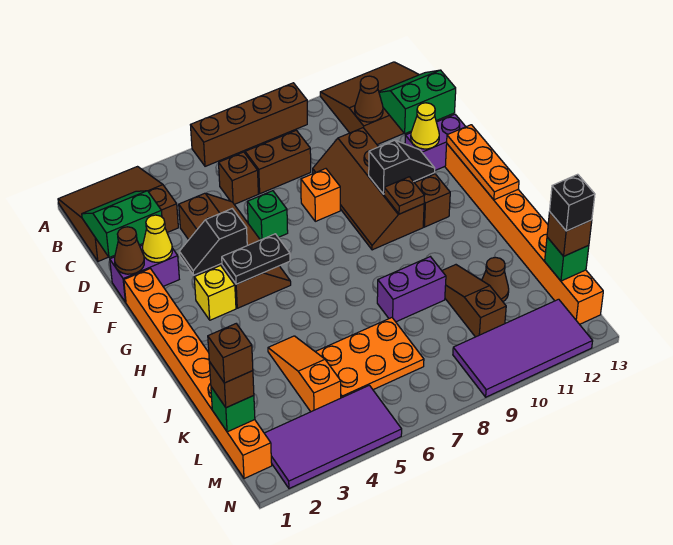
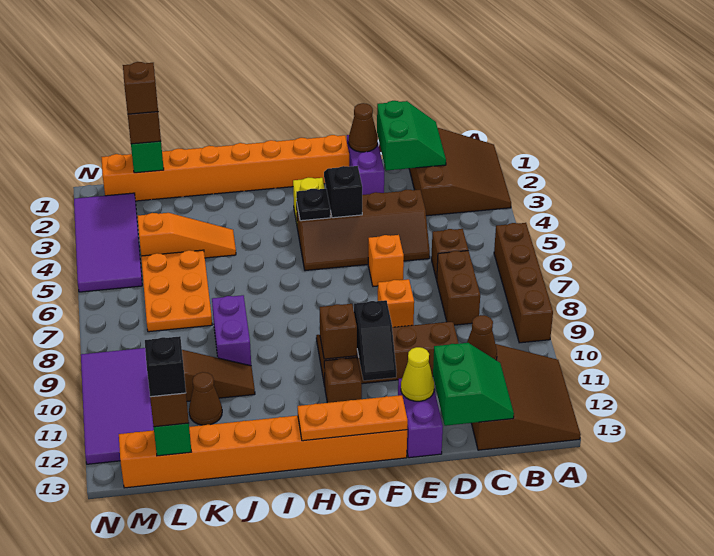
yellow 1x1 cone [143,215,172,262] -> none
green 1x1 brick [247,191,288,240] -> orange 1x1 brick [368,235,404,287]
black 1x2 plate [222,234,290,284] -> black 1x1 plate [296,189,330,221]
brown 1x1 plate [384,177,424,214] -> brown 1x1 brick [320,304,357,359]

